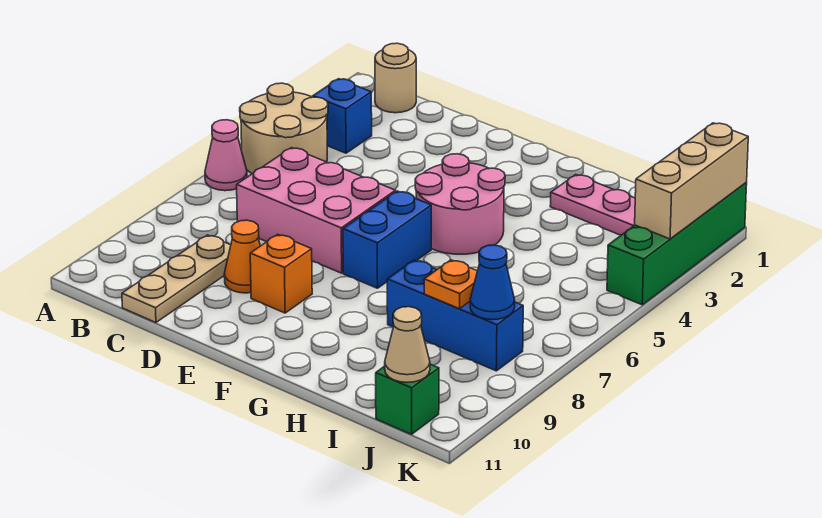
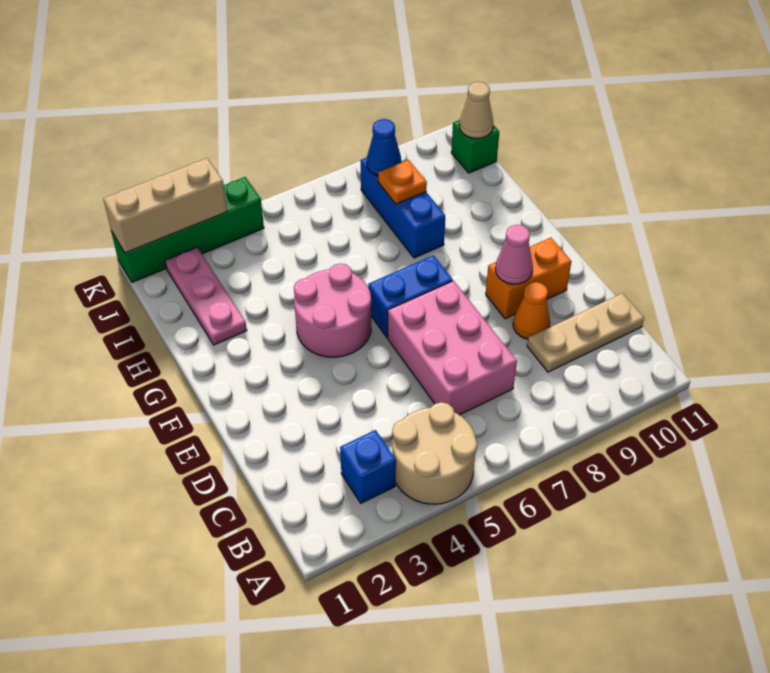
pink 1x1 cone [205,120,247,191] -> pink 1x1 cone moved to [495,225,533,284]
tan 1x1 round brick [375,43,416,113] -> none
orange 1x1 brick [250,234,312,313] -> orange 1x2 brick [486,238,572,319]

